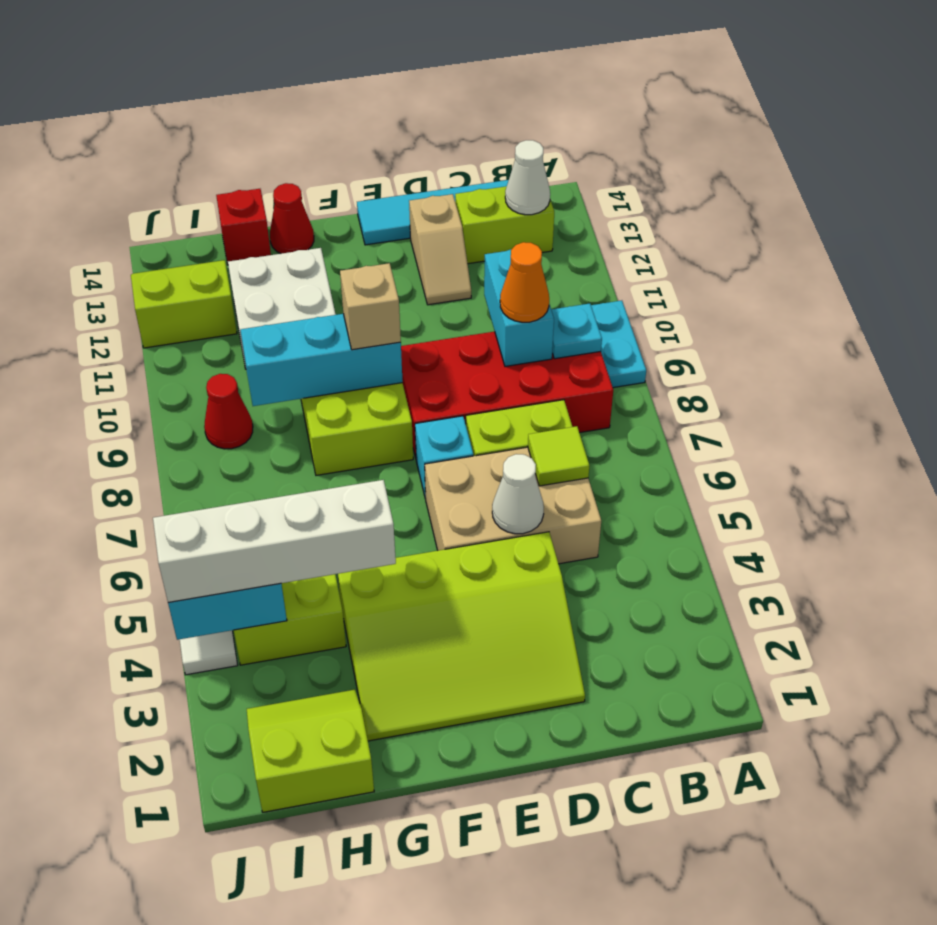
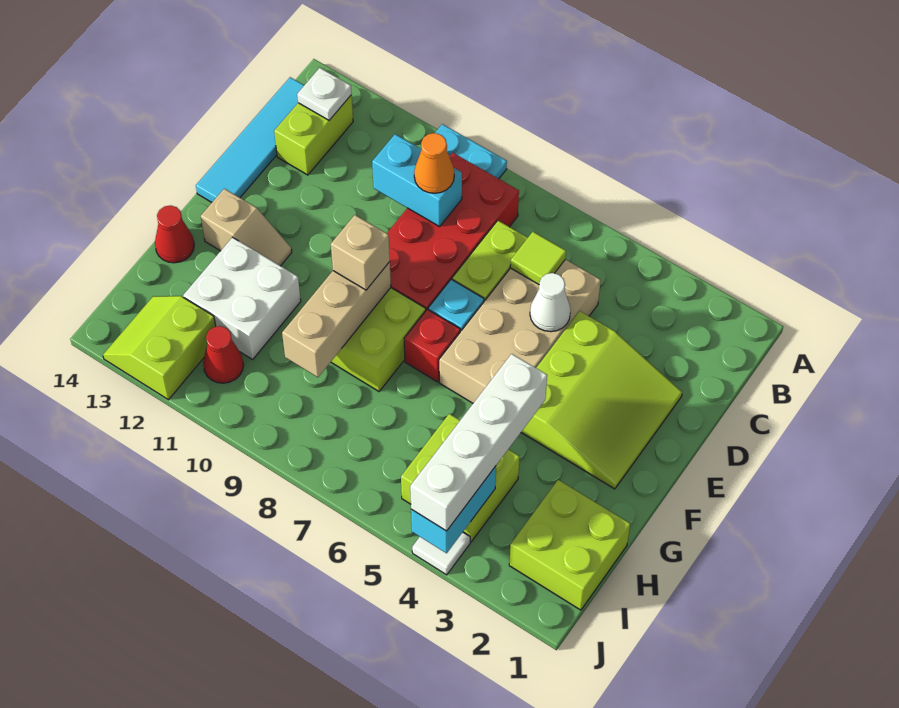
cyan 1x1 plate [551,304,602,359] -> none
white 1x1 cone [505,140,550,215] -> white 1x1 plate [297,68,351,120]
tan 2x3 brick [425,447,601,564] -> tan 2x4 brick [439,259,601,403]
lime 3x4 slope [338,532,585,741] -> lime 3x3 slope [521,311,682,489]
tan 1x2 slope [409,194,471,305] -> tan 1x2 slope moved to [201,189,292,266]
cyan 1x3 brick [240,314,403,406] -> tan 1x3 brick [282,262,391,377]
lime 2x2 slope [247,690,374,812] -> lime 2x2 brick [509,480,630,610]
red 1x1 brick [216,189,271,265] -> red 1x1 brick moved to [404,309,460,382]
red 1x1 cone [204,374,253,449] -> red 1x1 cone moved to [203,326,244,383]

